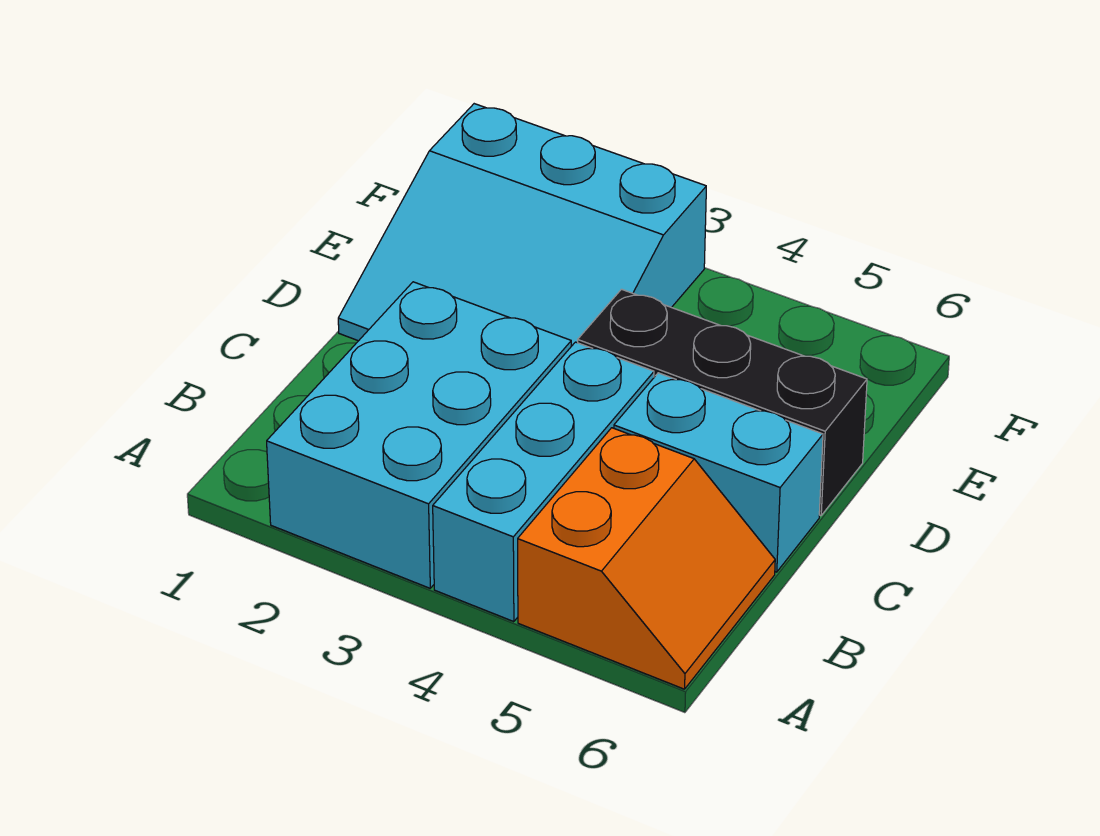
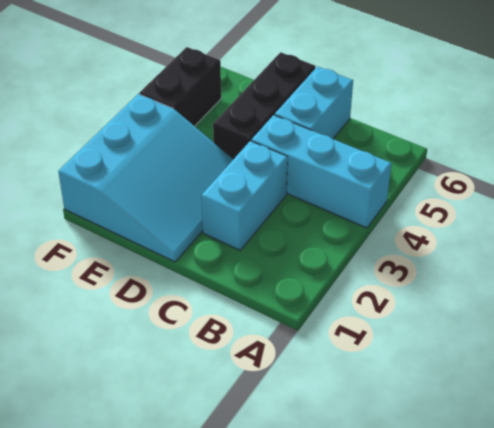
cyan 2x3 brick [267,282,571,588] -> cyan 1x2 brick [202,141,288,250]
orange 2x2 slope [518,428,775,689] -> none
none -> black 1x2 brick [139,47,221,126]

